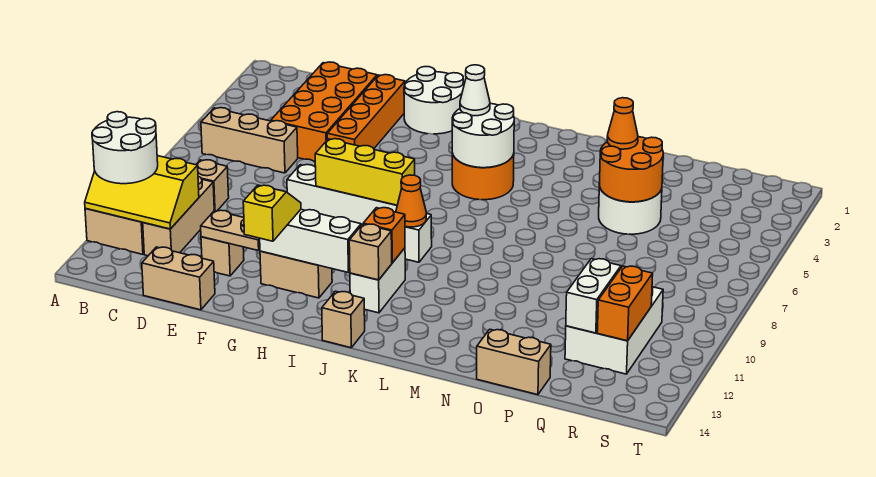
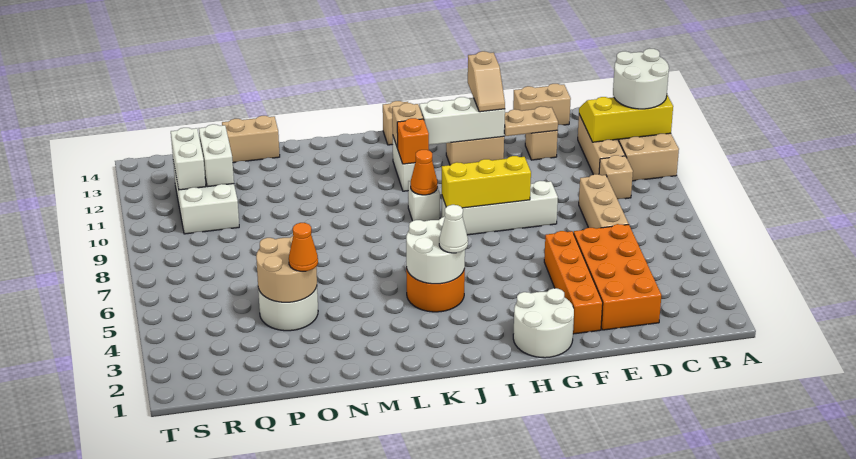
tan 1x3 brick [201,108,298,173] -> tan 1x3 brick turned to [579,174,629,229]
yellow 1x2 slope [243,185,301,241] -> tan 1x2 slope [468,51,505,112]
orange 2x2 round brick [599,137,663,202] -> tan 2x2 round brick [256,236,317,302]
orange 1x2 brick [597,266,653,341] -> white 1x2 brick [171,128,206,190]

